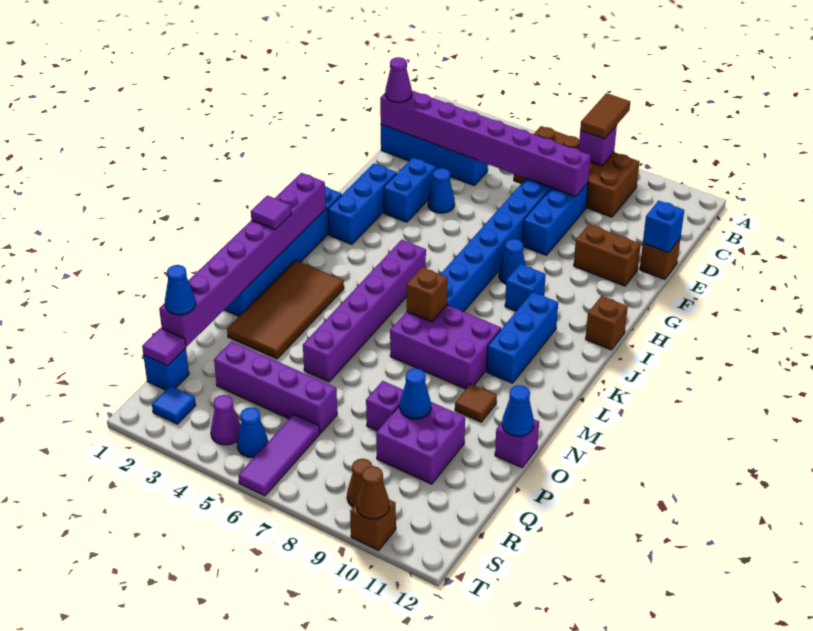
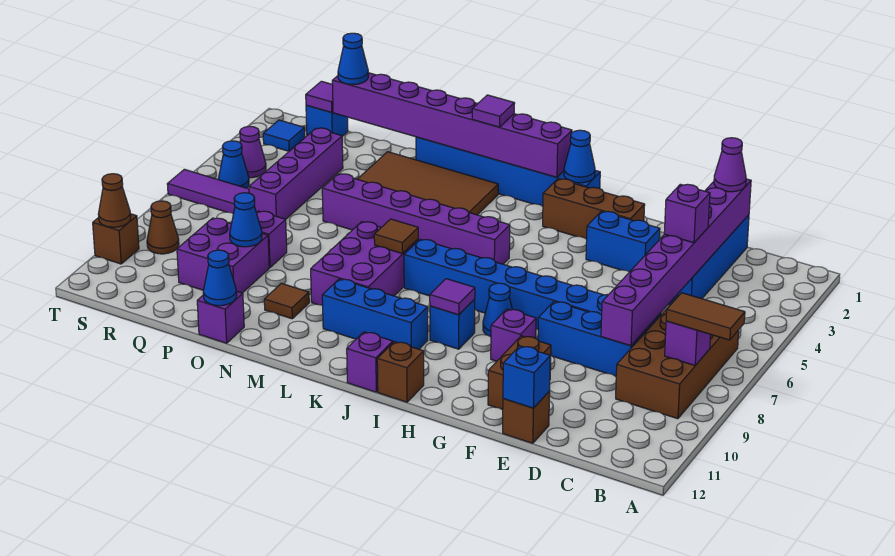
none -> purple 1x1 brick [664,184,710,243]
blue 1x1 cone [428,168,455,213] -> blue 1x1 cone moved to [564,130,595,183]
blue 1x3 brick [328,163,397,244] -> brown 1x3 brick [543,179,645,239]
none -> purple 1x1 brick [491,309,536,361]
none -> purple 1x1 tile [430,279,475,315]
none -> purple 1x1 brick [347,332,393,392]
brown 1x1 brick [407,267,448,322] -> brown 1x1 tile [374,219,418,254]

